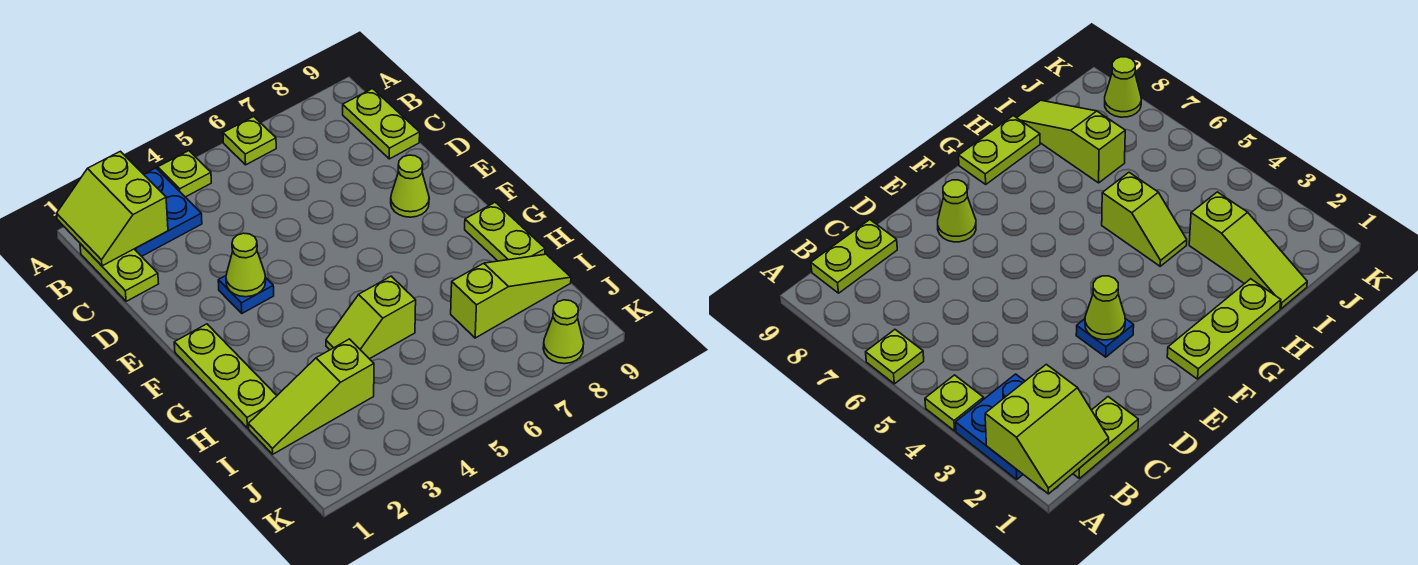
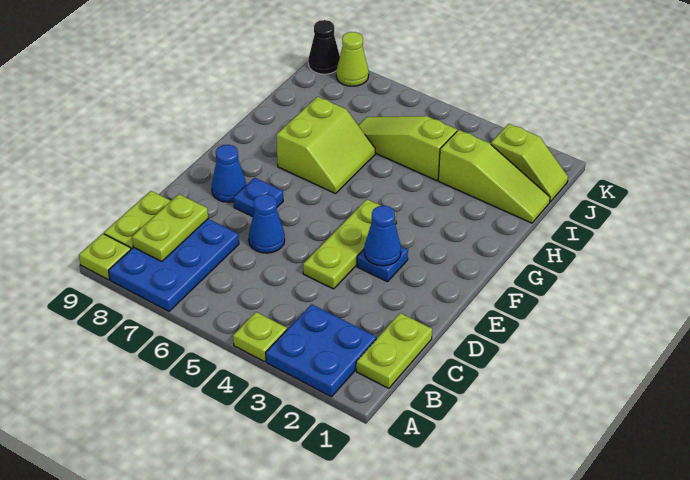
lime 2x2 slope [57,151,168,266] -> lime 2x2 slope moved to [276,97,375,194]
lime 1x1 plate [223,117,276,165] -> lime 1x1 plate moved to [79,234,131,280]
none -> blue 2x3 plate [108,219,239,311]
none -> blue 1x1 cone [249,194,285,253]
lime 1x1 cone [226,233,266,297] -> blue 1x1 cone [364,206,401,266]
none -> blue 1x1 plate [234,178,283,217]
lime 1x1 cone [391,155,429,217] -> blue 1x1 cone [212,145,246,202]
lime 1x3 plate [174,324,277,428] -> lime 1x3 plate moved to [303,199,397,289]
lime 1x2 plate [465,202,545,261] -> lime 1x2 plate moved to [132,194,208,262]
lime 1x2 slope [326,276,416,359] -> lime 1x2 slope moved to [491,124,568,202]
lime 1x3 slope [451,254,571,338] -> lime 1x3 slope moved to [358,116,457,181]
none -> black 1x1 cone [308,20,340,74]

